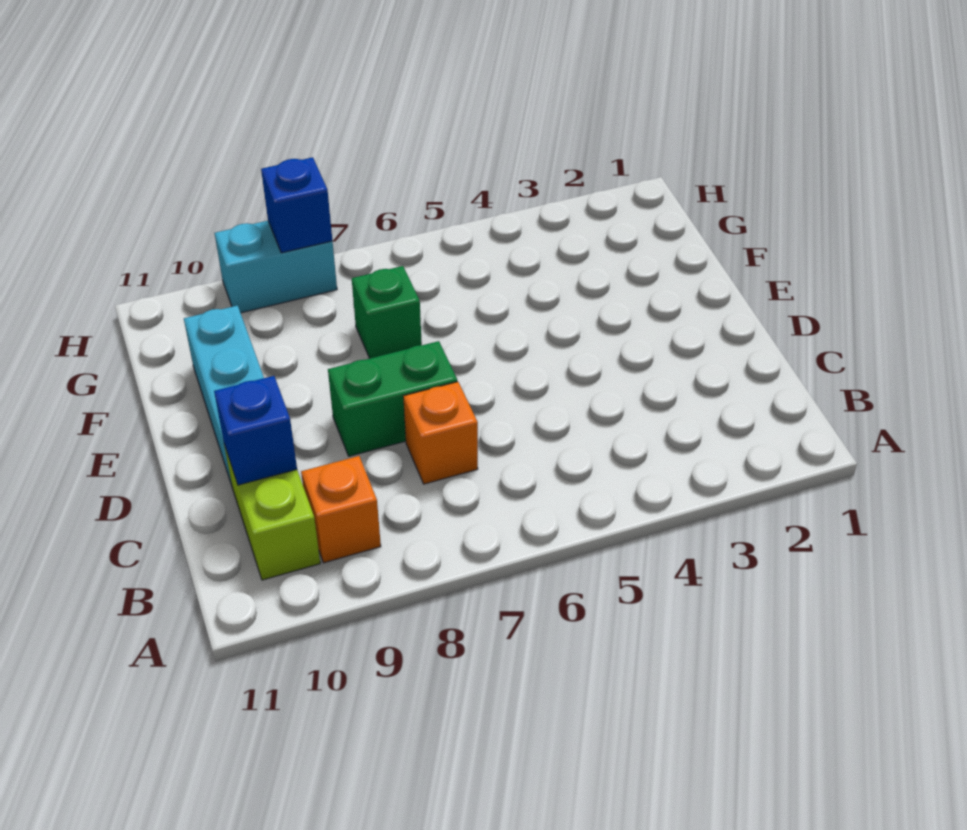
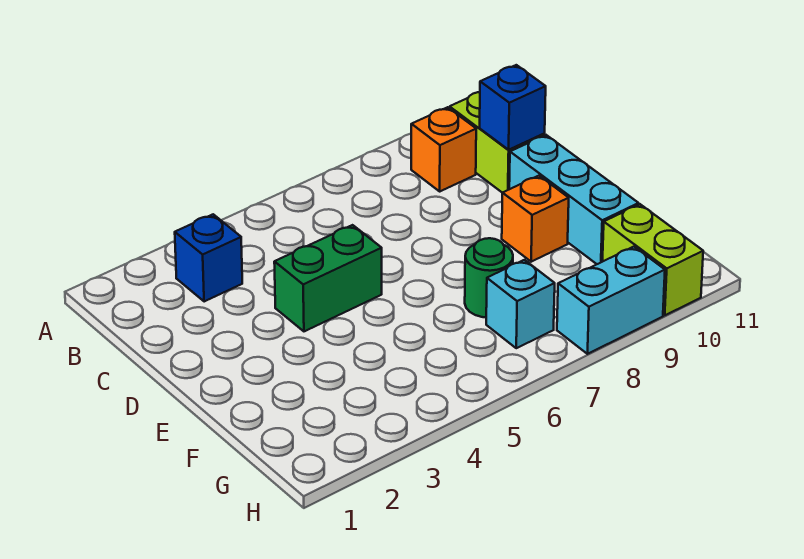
orange 1x1 brick [403,382,478,484] -> orange 1x1 brick moved to [502,176,569,262]
green 1x2 brick [328,341,457,456] -> green 1x2 brick moved to [274,225,382,331]
green 1x1 brick [352,266,422,358] -> green 1x1 round brick [465,238,513,317]
none -> cyan 1x1 brick [486,260,555,348]
none -> lime 1x2 brick [602,204,703,315]
blue 1x1 brick [261,157,332,253] -> blue 1x1 brick moved to [175,214,242,302]

